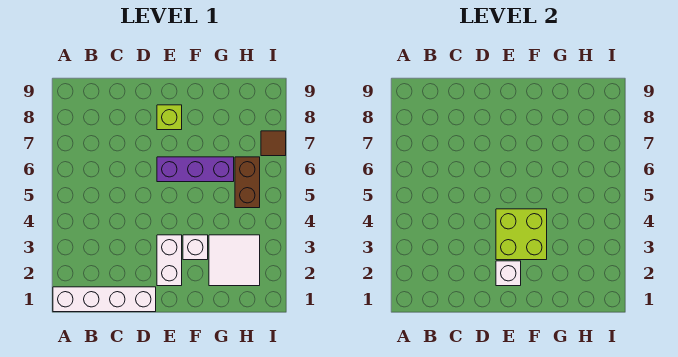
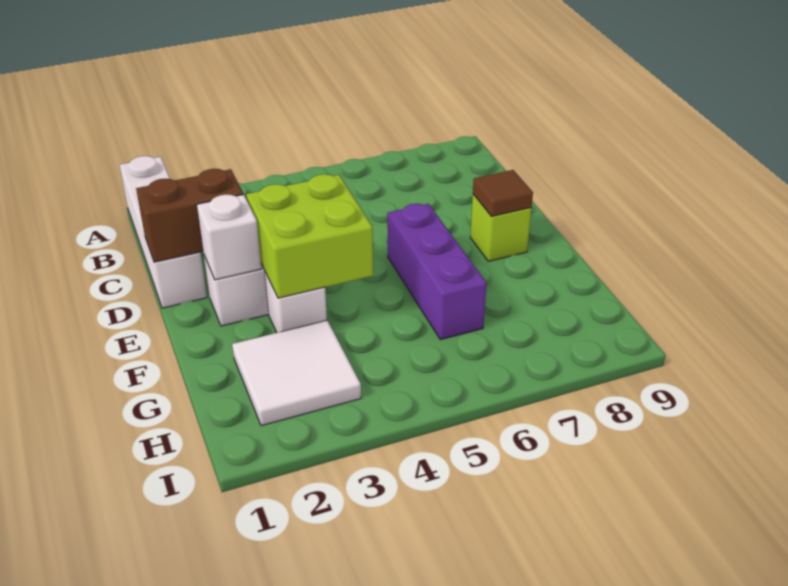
brown 1x2 brick [235,157,260,208] -> brown 1x2 brick moved to [136,169,243,262]
brown 1x1 tile [261,131,286,156] -> brown 1x1 tile moved to [473,170,533,216]

